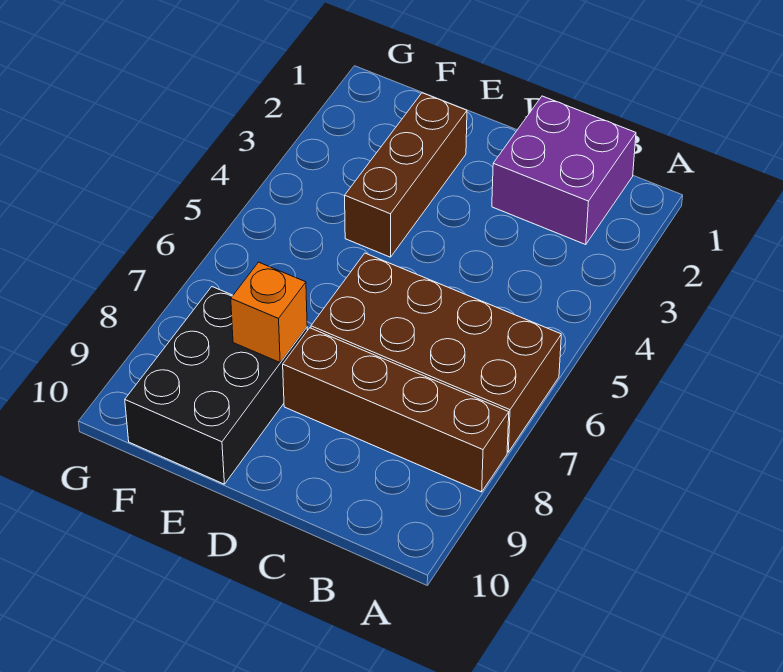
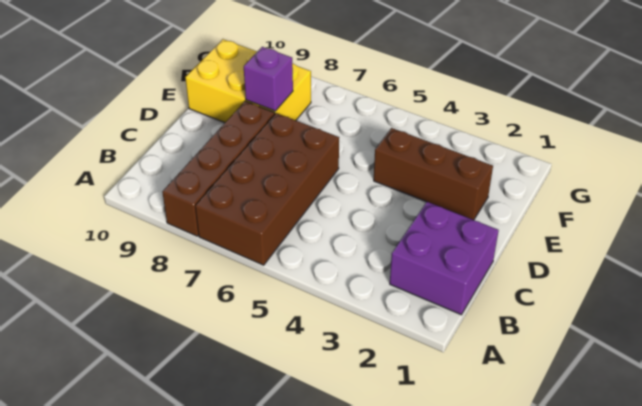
black 2x3 brick [125,287,307,484] -> yellow 2x3 brick [185,39,311,123]
orange 1x1 brick [231,262,307,362] -> purple 1x1 brick [244,47,293,111]

